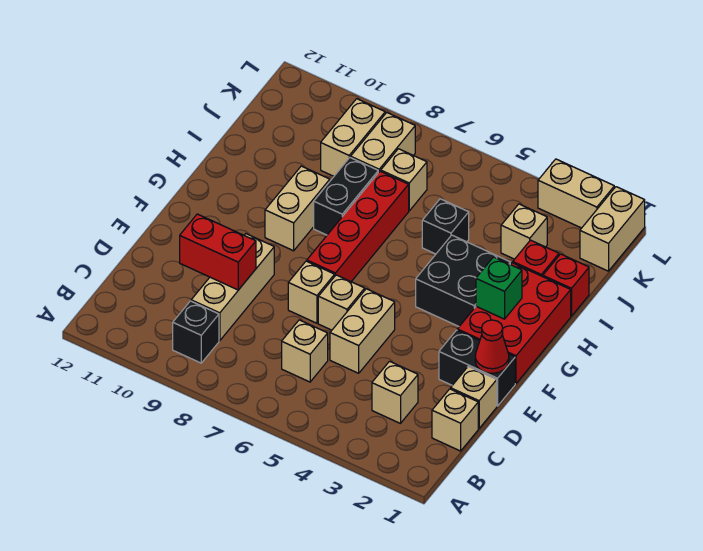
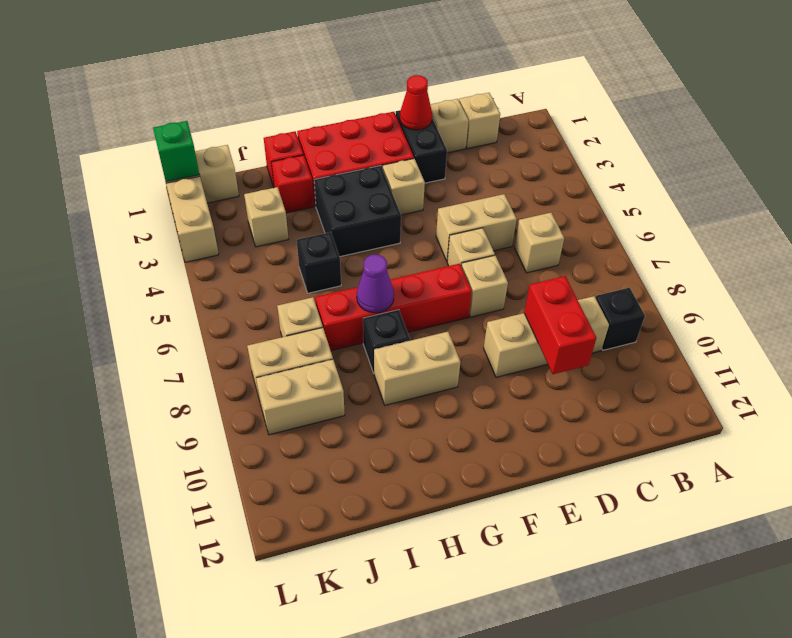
tan 1x1 brick [372,361,418,423] -> tan 1x1 brick moved to [383,159,425,215]
green 1x1 brick [476,257,522,319] -> green 1x1 brick moved to [153,121,199,182]
none -> purple 1x1 cone [357,255,394,313]
black 1x2 brick [314,158,378,235] -> black 1x1 brick [363,310,410,373]

